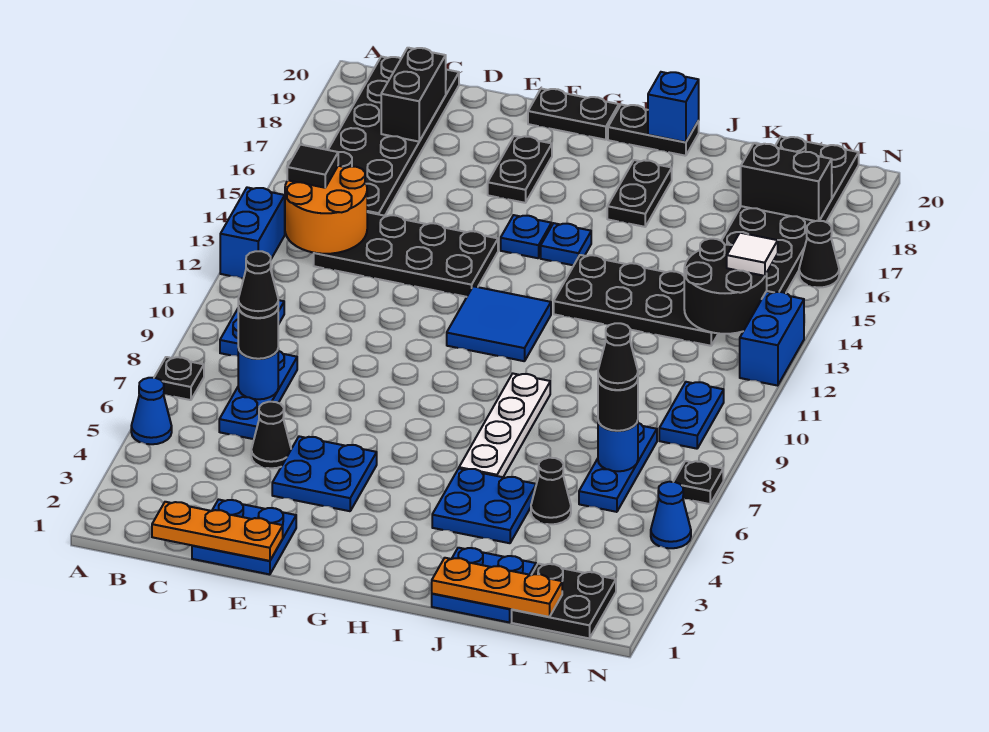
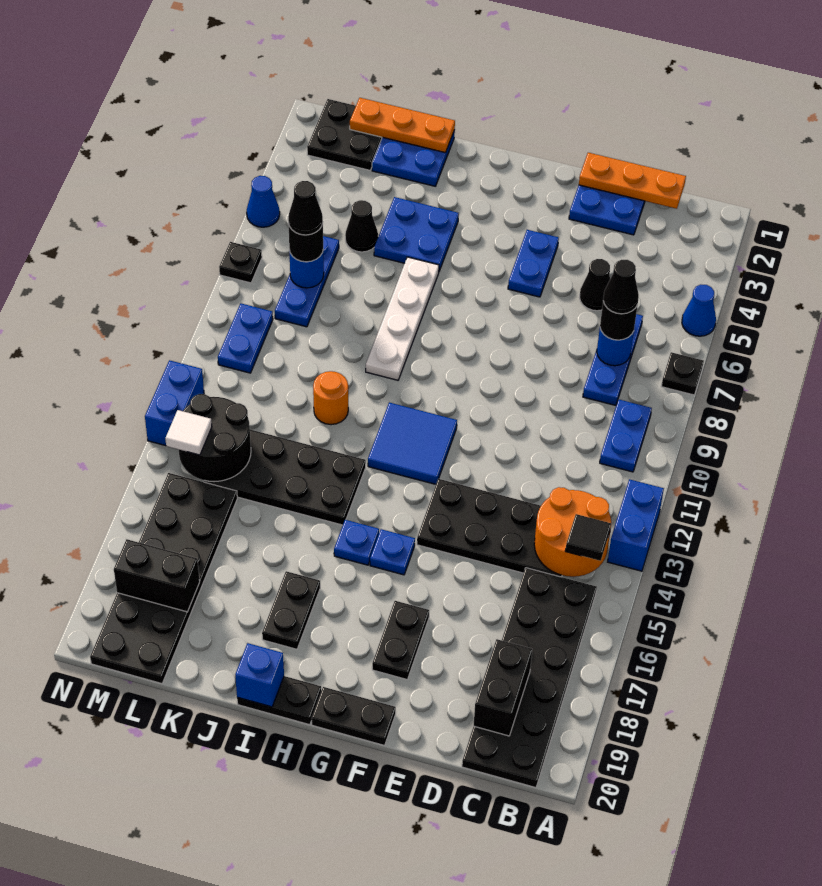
blue 2x2 plate [272,436,377,511] -> blue 1x2 plate [508,230,559,297]
none -> orange 1x1 round brick [313,371,348,425]
black 1x1 cone [799,221,839,288] -> none

